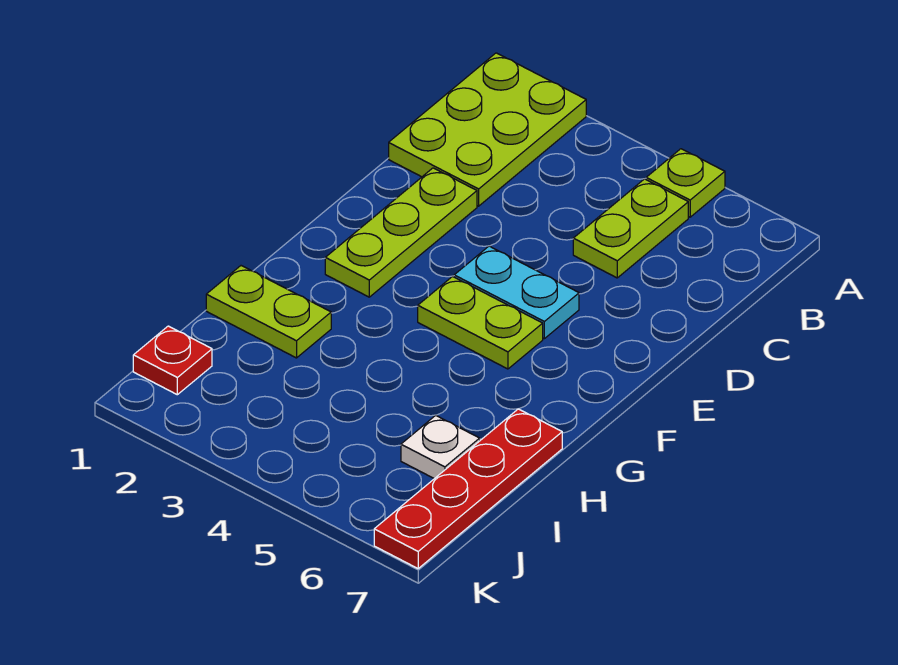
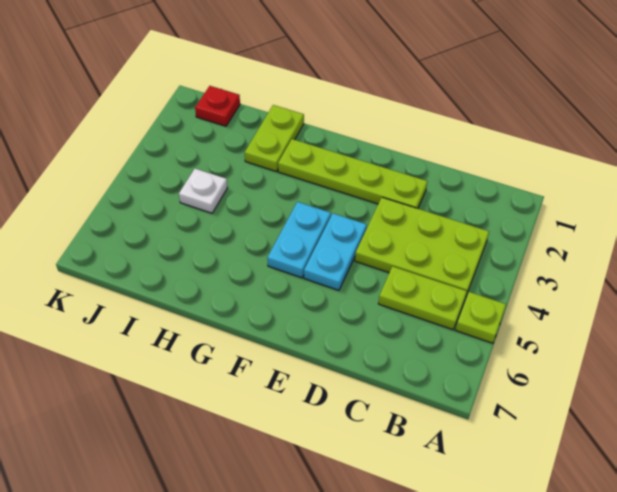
lime 2x3 plate [389,53,586,206] -> lime 2x3 plate moved to [355,197,489,295]
lime 1x3 plate [325,168,477,297] -> lime 1x4 plate [278,139,427,209]
lime 1x2 plate [418,277,543,369] -> cyan 1x2 plate [267,202,331,278]
red 1x4 plate [374,409,562,568] -> none
white 1x1 plate [401,415,480,479] -> white 1x1 plate moved to [179,169,228,213]

